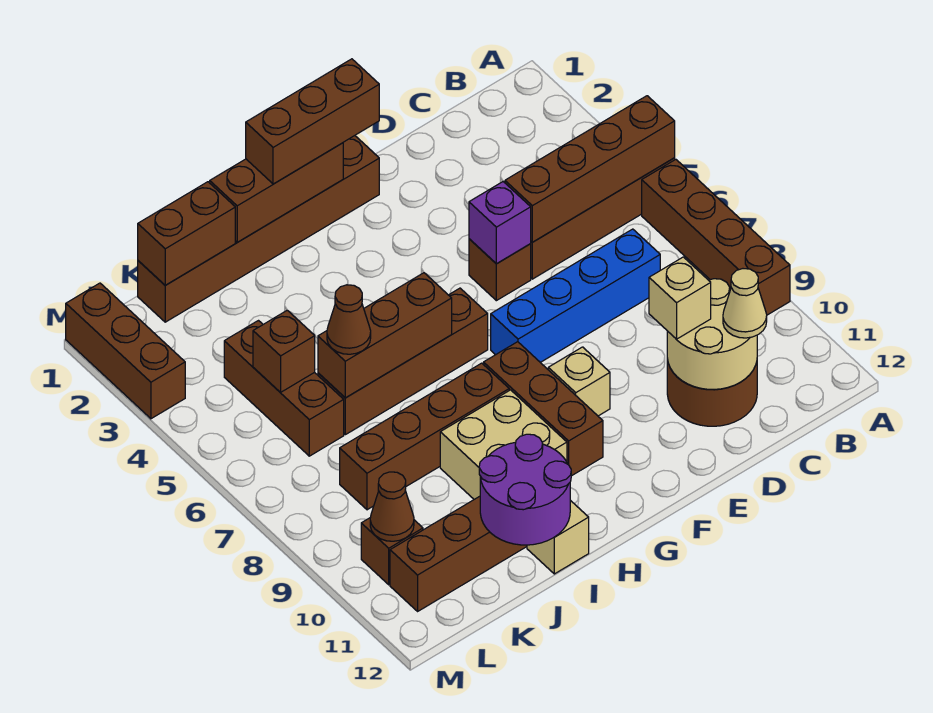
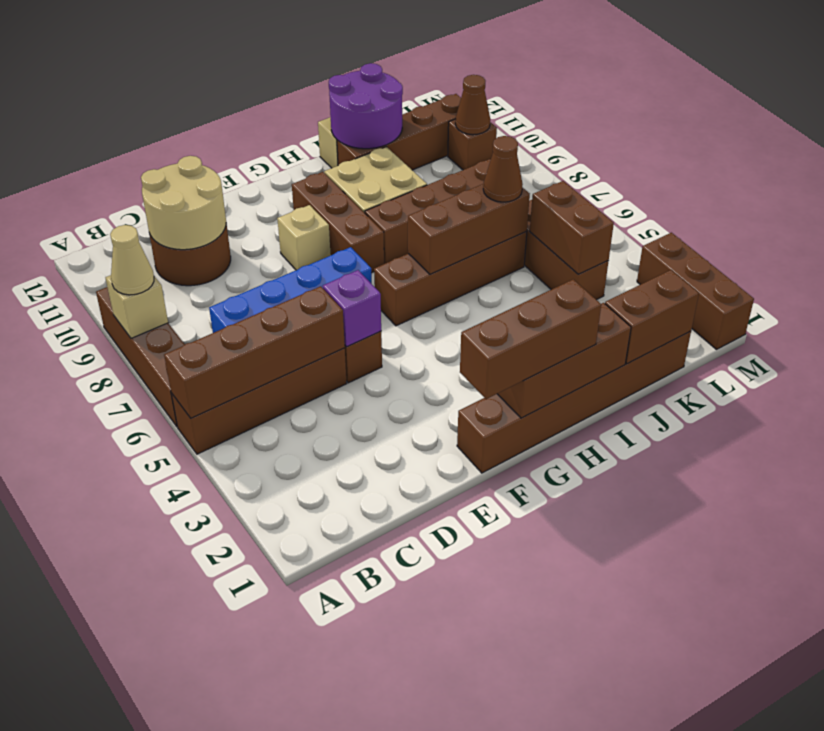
tan 1x1 cone [723,269,767,338] -> tan 1x1 cone moved to [110,225,154,295]
tan 1x1 brick [649,257,711,339] -> tan 1x1 brick moved to [106,275,168,338]
brown 1x1 brick [253,310,315,392] -> brown 1x2 brick [530,181,614,274]

